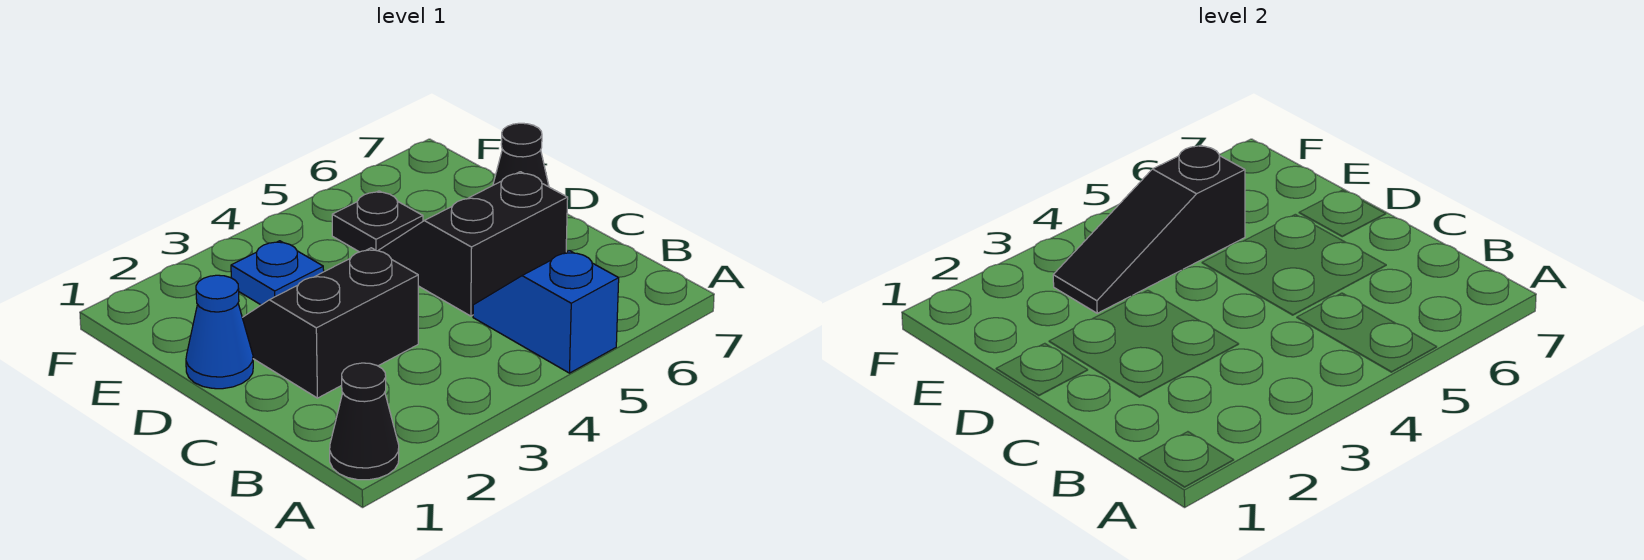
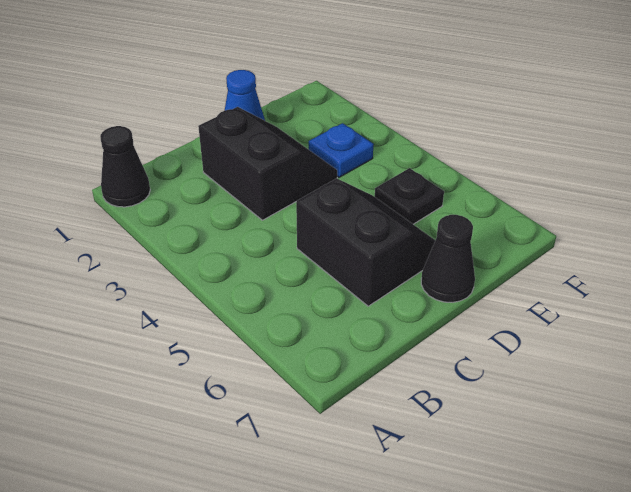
blue 1x2 slope [473,251,619,373] -> none
black 1x3 slope [1053,145,1245,313] -> none

